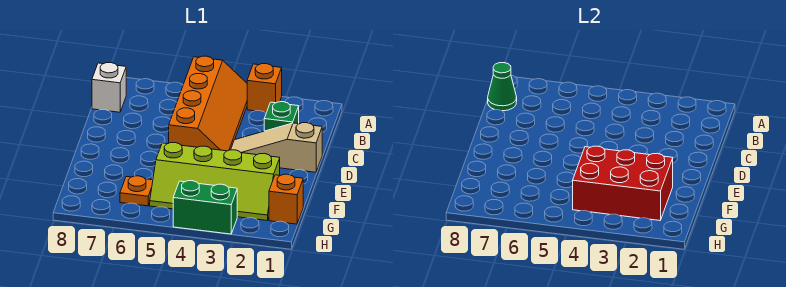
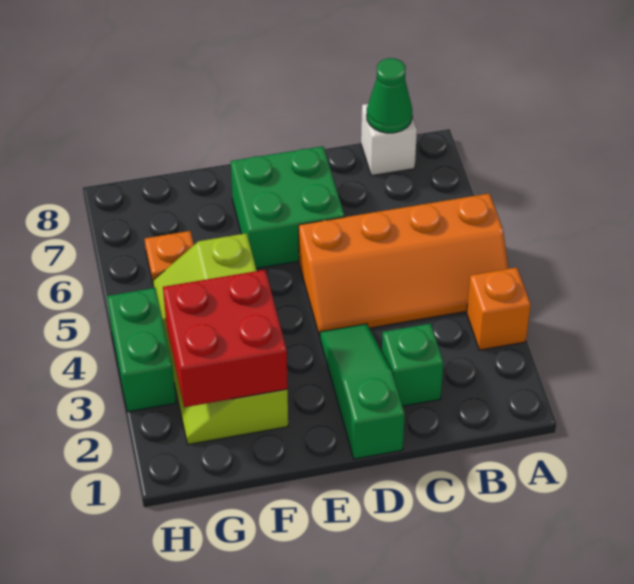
tan 1x3 slope [231,123,322,172] -> green 1x3 slope [320,324,405,459]
none -> green 2x2 brick [231,146,345,268]
red 2x3 brick [573,146,673,220] -> red 2x2 brick [163,270,288,407]
orange 1x1 brick [269,174,303,224] -> none

